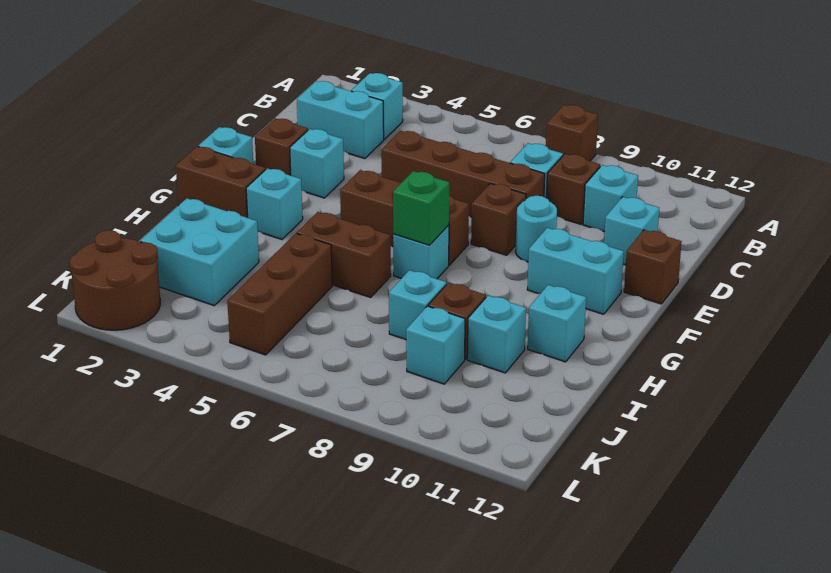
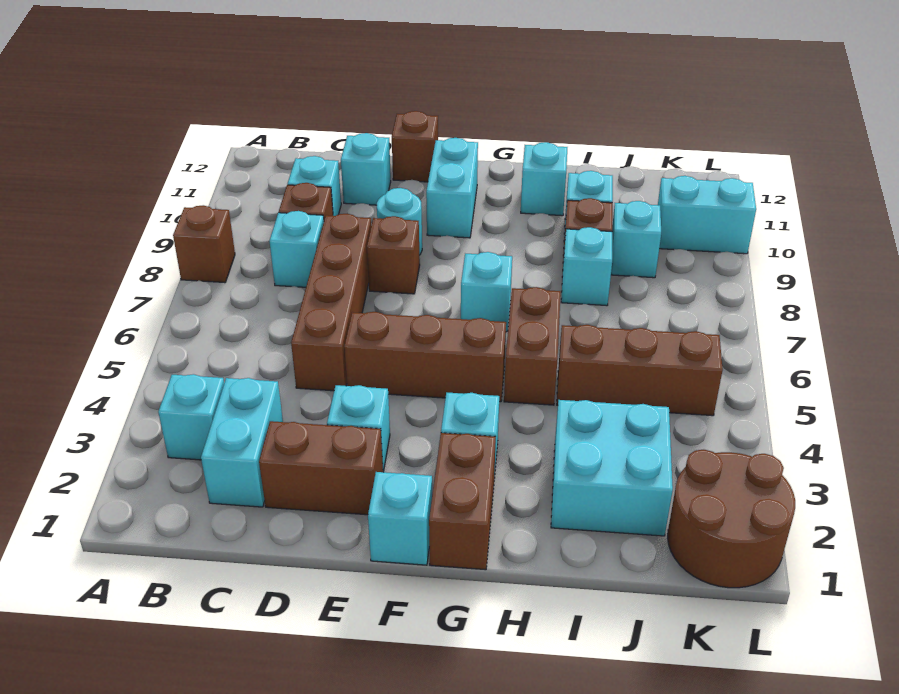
brown 1x1 brick [255,118,308,175] -> brown 1x2 brick [259,421,383,515]
brown 1x3 brick [340,170,469,265] -> brown 1x3 brick turned to [344,312,506,402]
green 1x1 brick [393,171,449,245] -> none
none -> cyan 1x2 brick [658,176,756,254]

